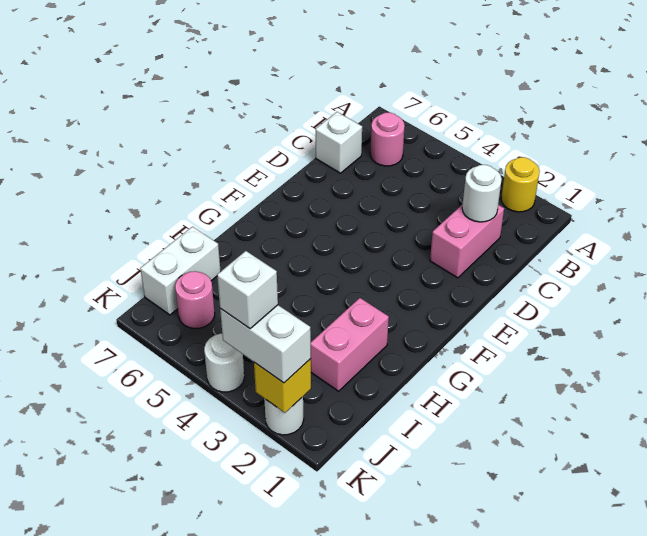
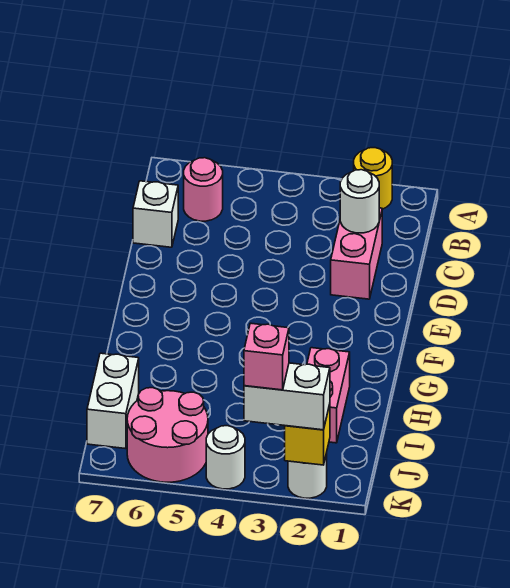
pink 1x1 round brick [175,271,215,329] -> pink 2x2 round brick [127,388,208,482]
white 1x1 brick [217,251,278,328] -> pink 1x1 brick [244,323,289,390]

